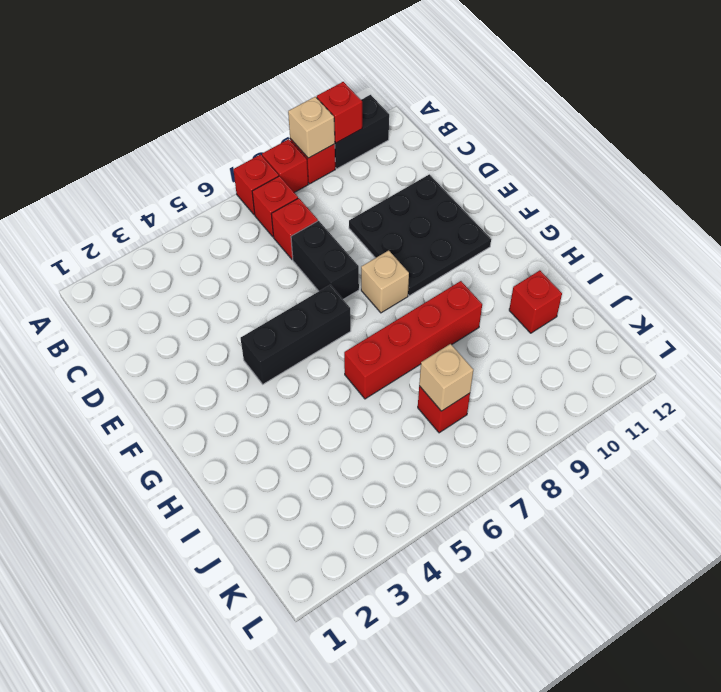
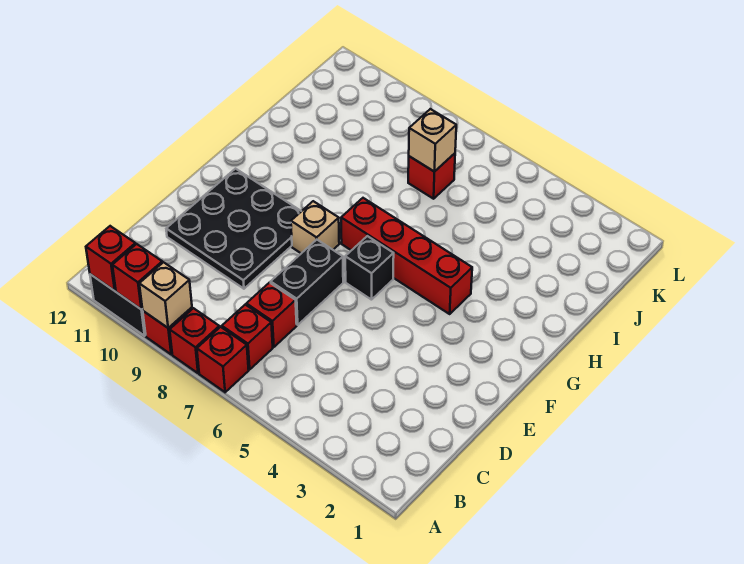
black 1x3 brick [241,285,351,384] -> black 1x1 brick [345,236,394,300]
red 1x4 brick [344,281,482,399] -> red 1x4 brick moved to [341,198,472,314]
red 1x1 brick [509,270,562,333] -> red 1x1 brick moved to [86,226,136,291]

